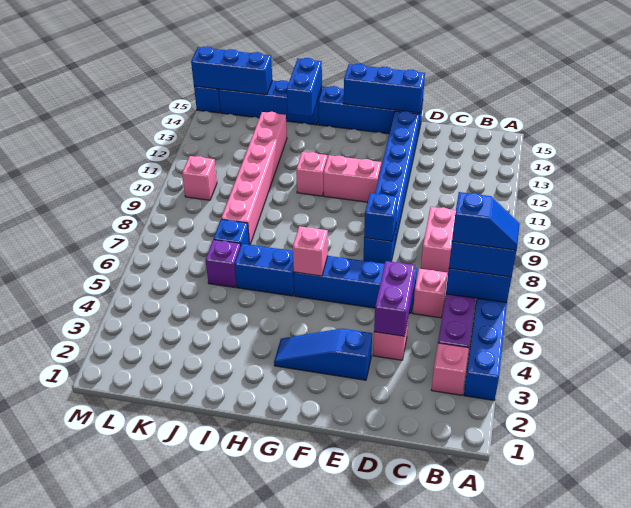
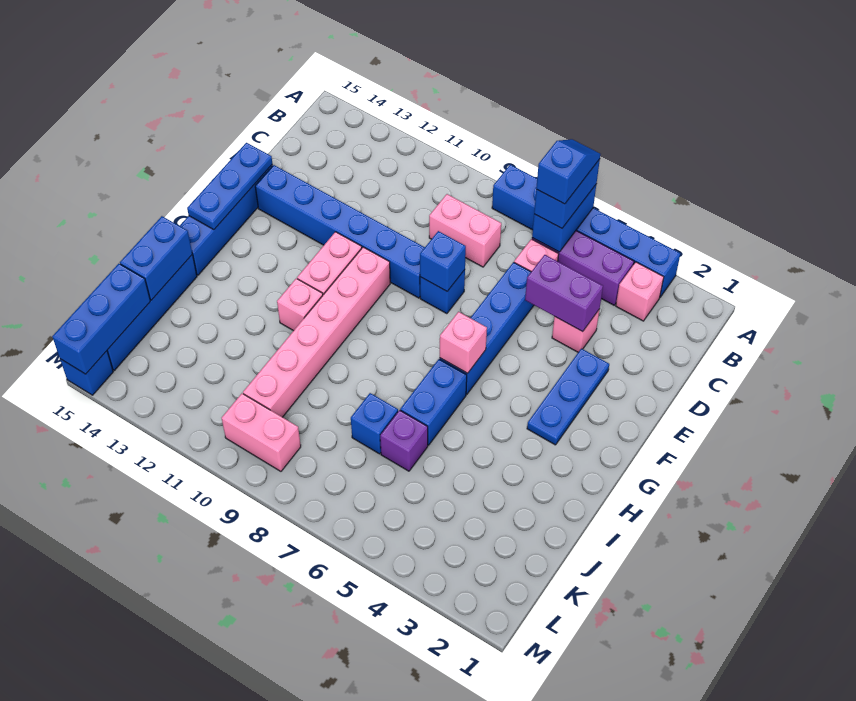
blue 1x3 slope [274,328,372,380] -> blue 1x3 plate [527,349,609,445]
blue 1x3 brick [344,64,425,113] -> blue 1x3 plate [187,143,272,230]
blue 1x2 brick [287,58,322,117] -> blue 1x2 brick turned to [120,216,192,300]
pink 1x6 brick [221,112,287,244] -> pink 1x6 brick turned to [243,247,390,417]
pink 1x1 brick [182,156,217,200] -> pink 1x2 brick [222,394,301,471]

